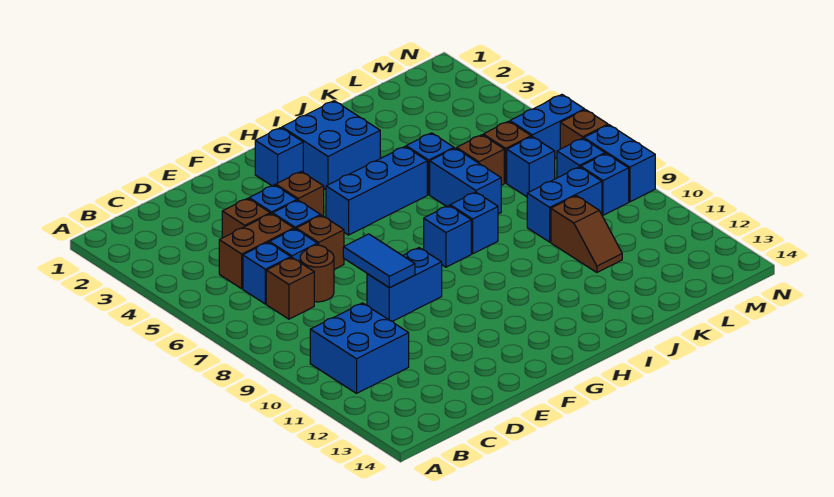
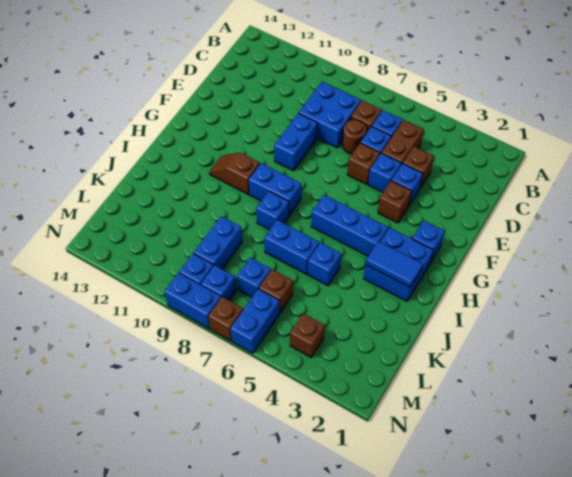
blue 2x2 brick [310,303,409,393] -> blue 2x2 brick moved to [299,82,361,148]
blue 1x2 tile [343,234,415,288] -> blue 1x2 tile moved to [366,241,423,287]
blue 1x3 brick [326,147,427,235] -> blue 1x3 brick turned to [311,195,388,256]
blue 1x1 brick [424,206,471,267] -> blue 1x2 brick [249,163,302,215]
brown 1x1 brick [457,135,504,185] -> brown 1x1 brick moved to [290,313,325,357]
brown 1x2 slope [551,196,622,272] -> brown 1x2 slope moved to [209,153,260,194]

